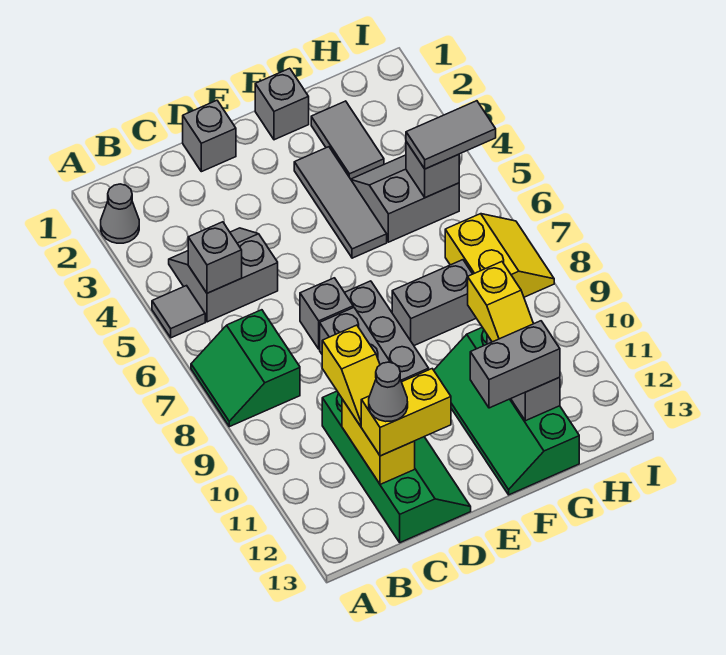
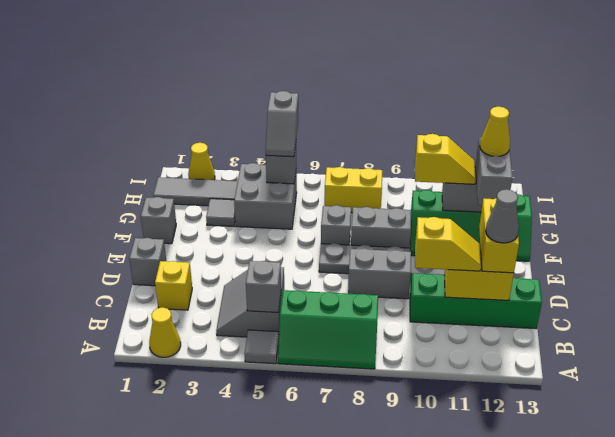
grey 1x1 cone [101,184,139,243] -> yellow 1x1 cone [149,307,181,357]
green 2x2 slope [191,310,300,427] -> green 2x3 slope [278,290,378,369]
none -> yellow 1x1 brick [155,261,192,310]
grey 1x1 brick [300,278,353,349] -> grey 1x1 brick moved to [321,205,351,245]
grey 1x3 tile [294,147,387,258] -> grey 1x3 tile moved to [153,177,238,206]
grey 1x2 brick [392,260,476,345] -> grey 1x2 brick turned to [351,207,411,248]
grey 1x2 tile [311,101,384,179] -> grey 1x1 tile [206,199,235,226]
grey 2x2 slope [351,155,459,242] -> grey 2x2 brick [234,163,297,229]
none -> yellow 1x1 cone [480,107,510,156]
grey 1x2 tile [406,101,496,169] -> grey 1x2 slope [266,91,298,157]
none -> yellow 1x1 cone [188,143,215,180]

